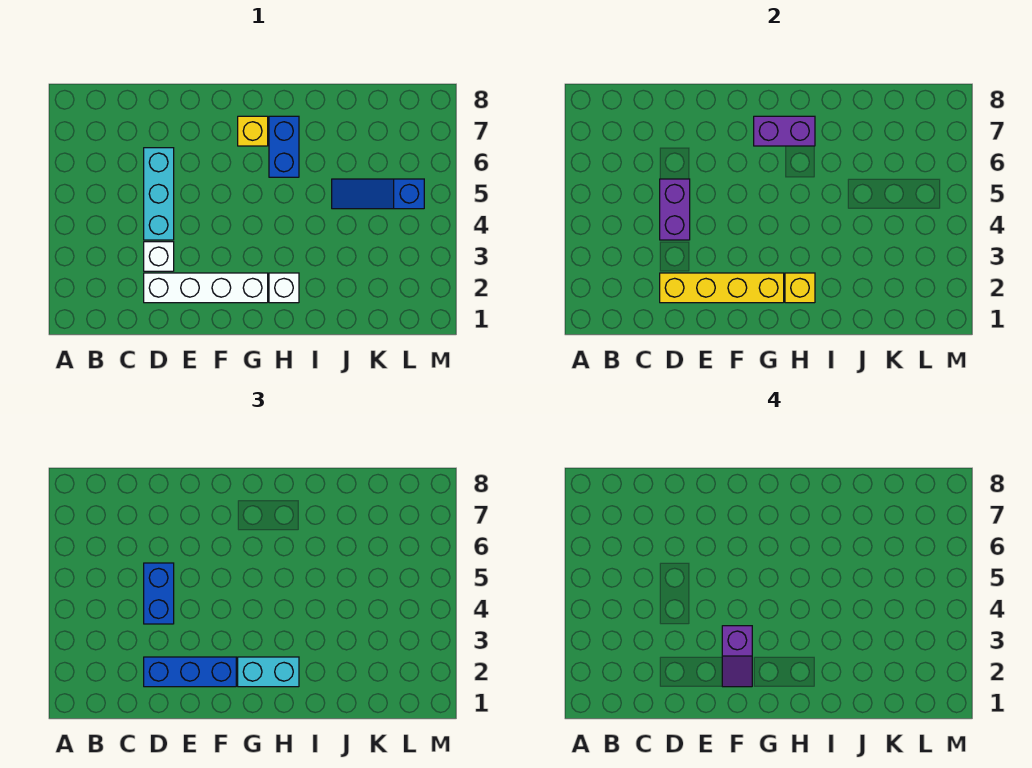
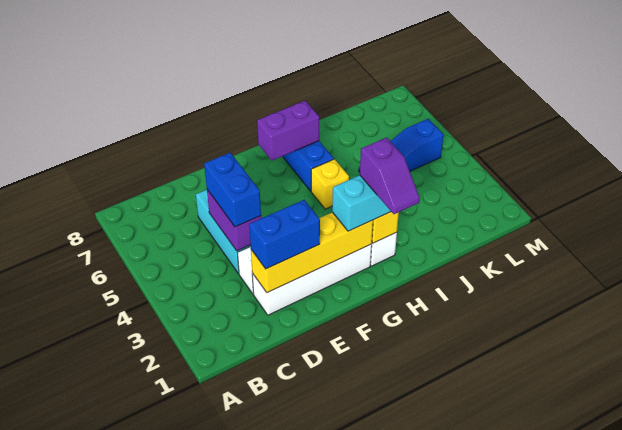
blue 1x3 brick [144,657,236,687] -> blue 1x2 brick [249,200,320,269]
purple 1x2 slope [722,626,752,687] -> purple 1x2 slope moved to [360,138,420,214]
yellow 1x1 brick [238,116,268,146] -> yellow 1x1 brick moved to [311,159,349,209]

